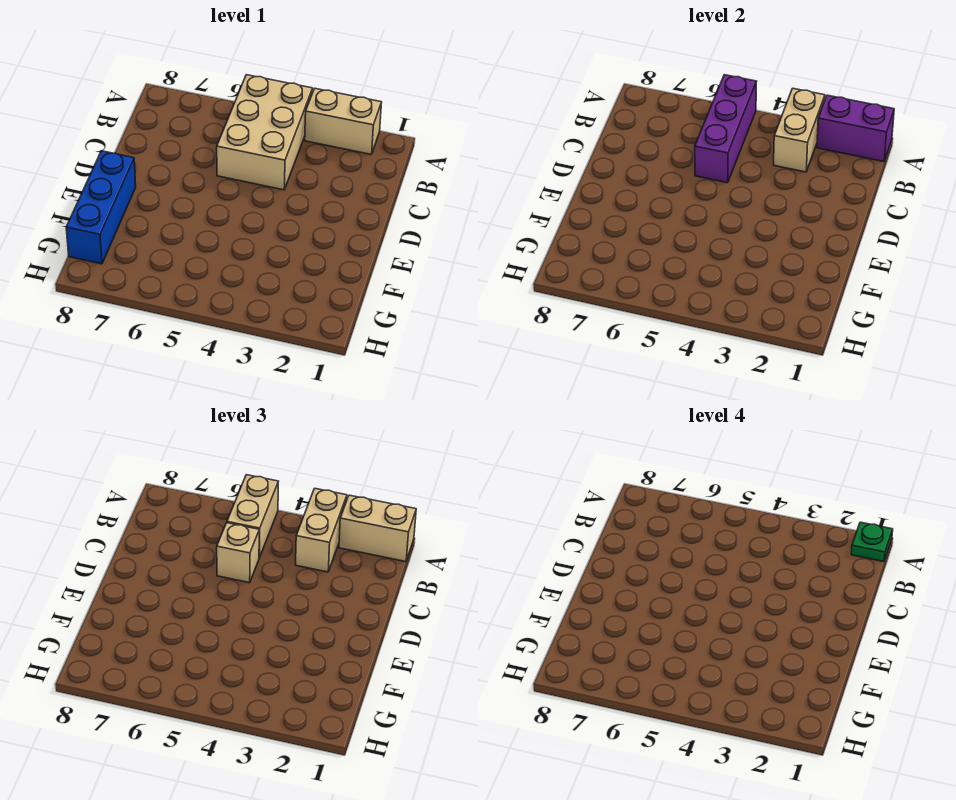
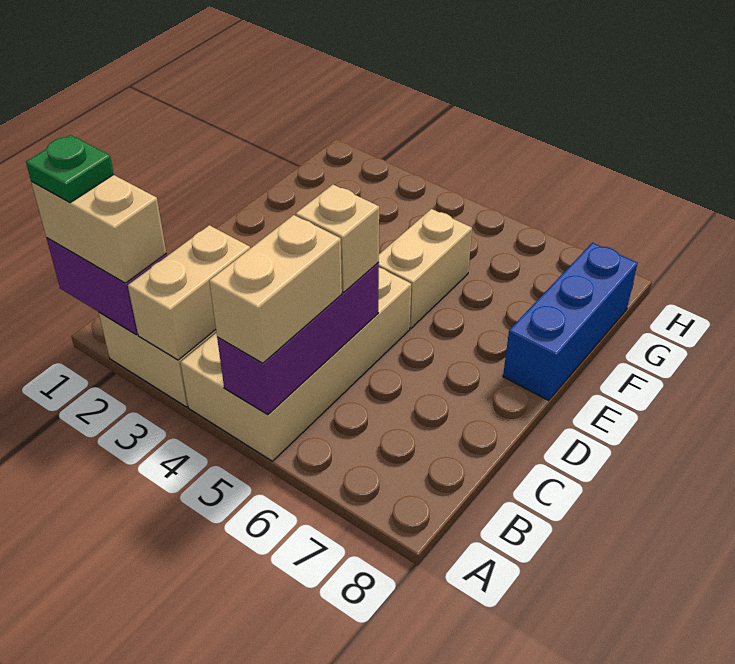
tan 1x2 brick [296,488,347,572] -> tan 1x2 brick moved to [378,209,472,328]
tan 2x3 brick [217,75,313,190] -> tan 2x4 brick [180,268,411,461]

